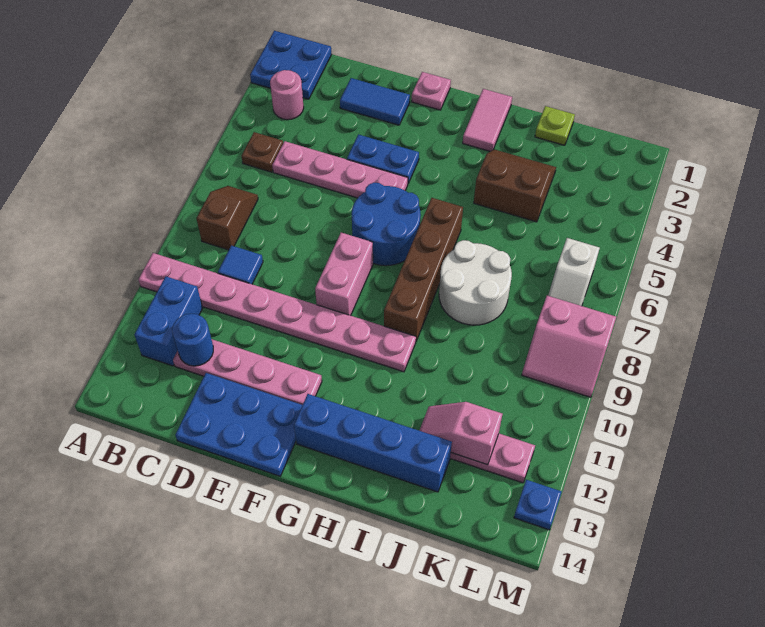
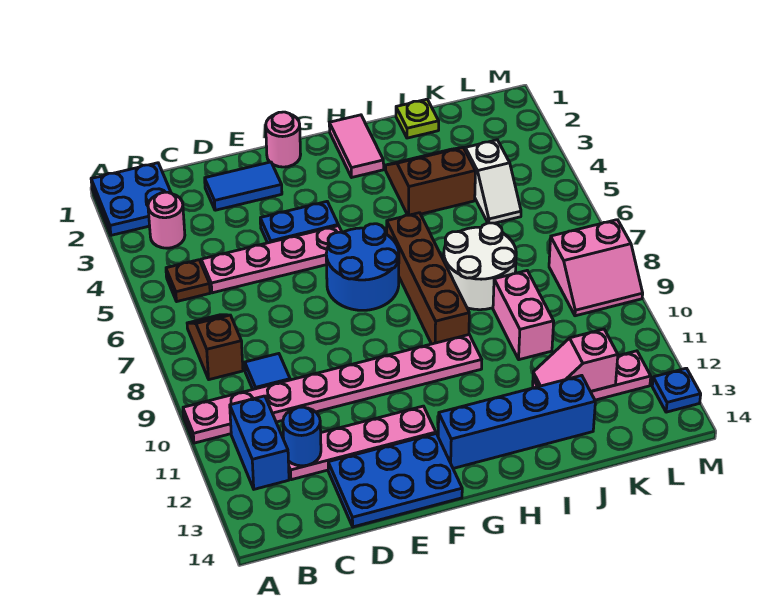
pink 1x1 plate [412,72,451,110] -> pink 1x1 round brick [266,112,301,167]
pink 1x2 brick [315,232,373,316] -> pink 1x2 brick moved to [493,271,554,360]
white 1x2 slope [548,238,600,306] -> white 1x2 slope moved to [465,140,521,223]

